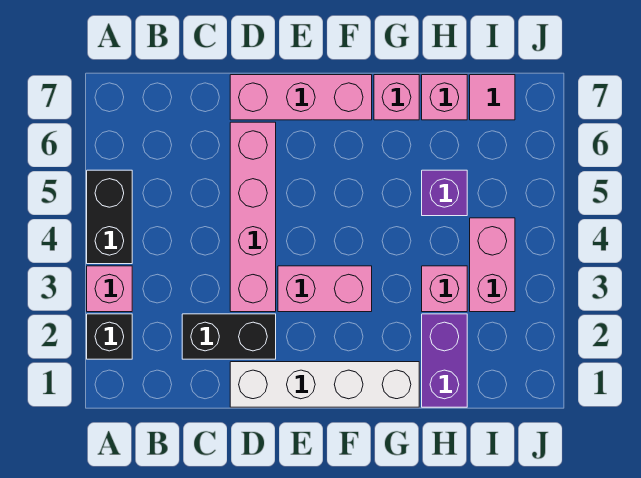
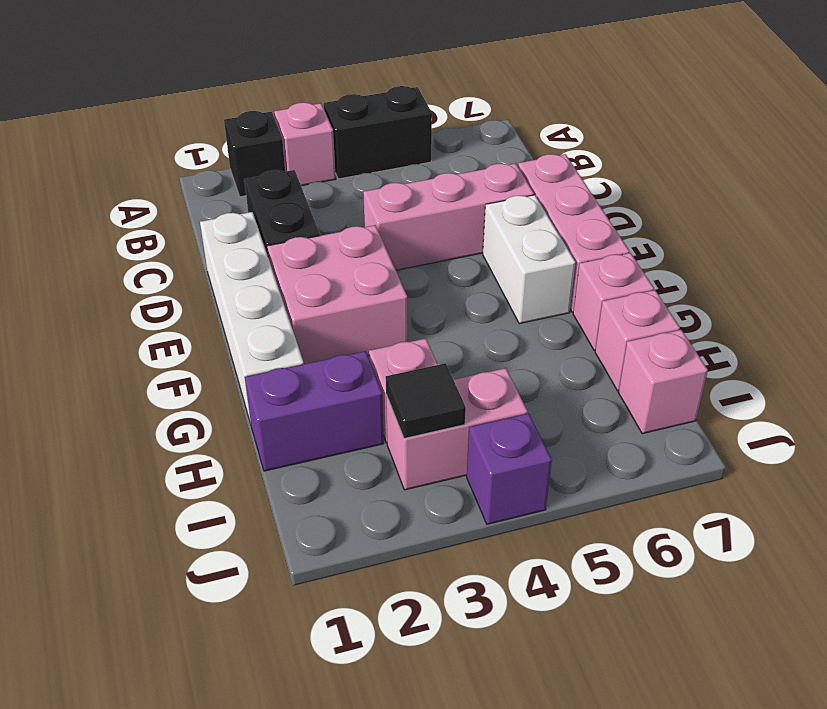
pink 1x4 brick [230,122,276,312] -> pink 1x3 brick [363,163,534,270]
pink 1x2 brick [278,266,372,312] -> pink 2x2 brick [267,225,408,364]
none -> white 1x2 brick [483,195,576,324]
purple 1x1 brick [422,170,467,216] -> purple 1x1 brick moved to [467,413,552,524]
none -> black 1x1 tile [386,363,466,439]
pink 1x1 tile [470,75,515,120] -> pink 1x1 brick [618,330,708,434]

